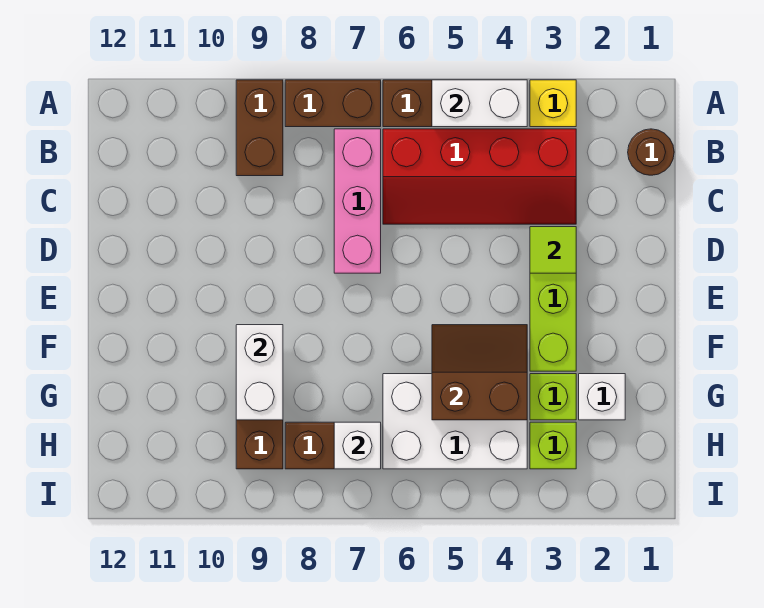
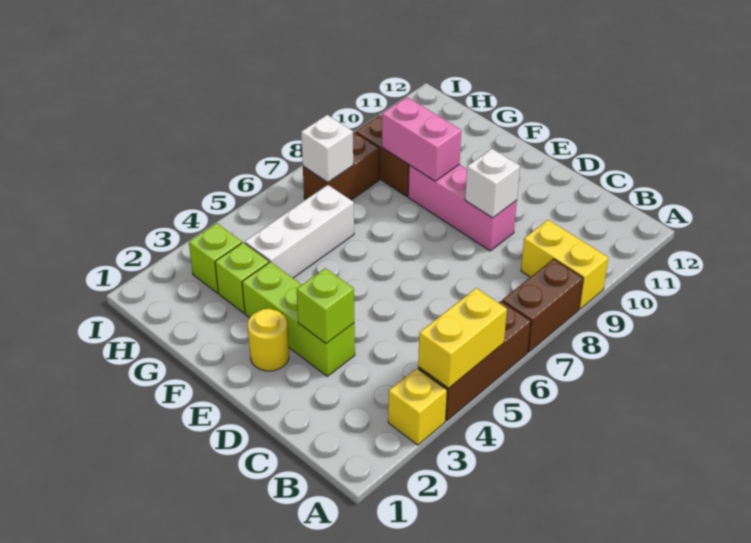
white 1x2 brick [432,80,527,127] -> yellow 1x2 brick [418,288,507,388]
brown 1x2 brick [236,80,283,176] -> yellow 1x2 brick [521,220,608,309]
brown 1x1 round brick [628,129,674,175] -> none
red 2x4 slope [383,129,576,224] -> none
pink 1x3 brick [334,129,381,273] -> pink 1x3 brick moved to [408,164,517,251]
lime 1x1 tile [530,227,576,273] -> lime 1x1 brick [296,268,354,344]
none -> yellow 1x1 round brick [248,309,289,371]
brown 2x2 slope [432,325,527,420] -> none
white 1x2 brick [236,325,283,420] -> pink 1x2 brick [382,97,461,181]
white 1x1 brick [579,374,625,420] -> white 1x1 brick moved to [465,149,520,218]
white 2x3 brick [383,374,527,469] -> white 1x3 brick [245,185,354,278]

